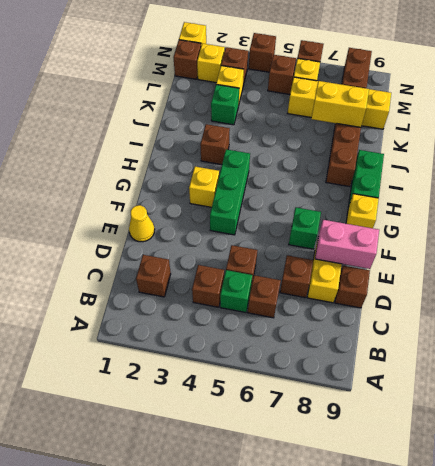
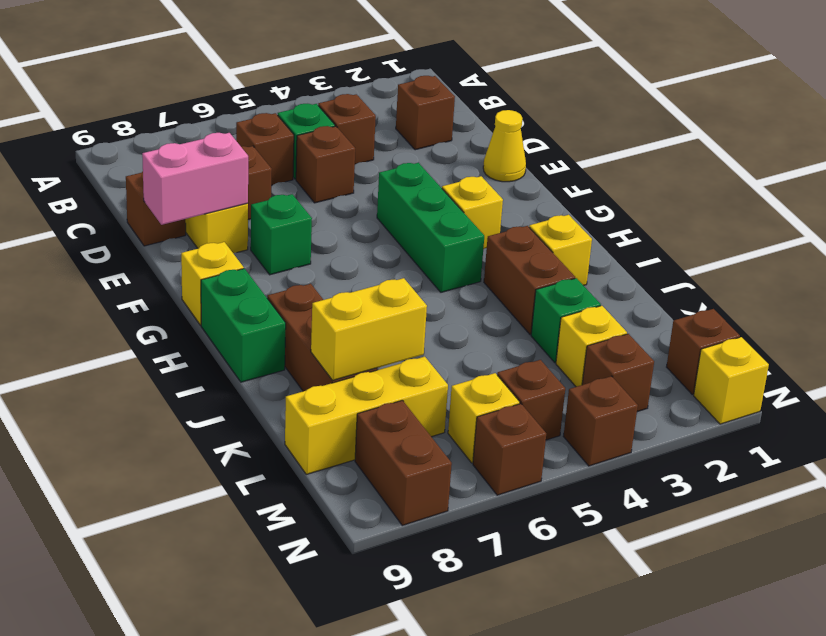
brown 1x1 brick [200,124,230,165] -> brown 1x2 brick [484,226,575,335]
yellow 1x4 brick [288,77,391,129] -> yellow 1x3 brick [285,357,448,474]
yellow 1x1 brick [197,43,225,82] -> yellow 1x1 brick moved to [529,215,592,286]

